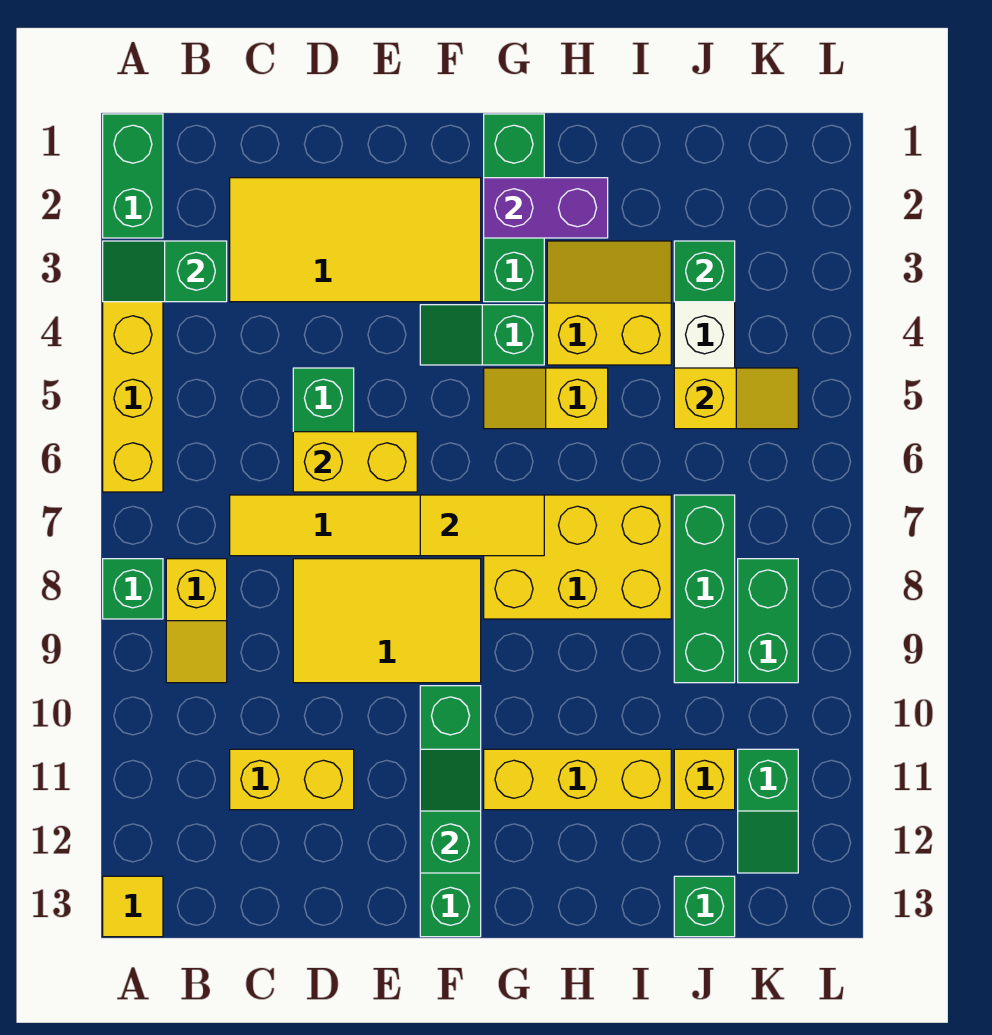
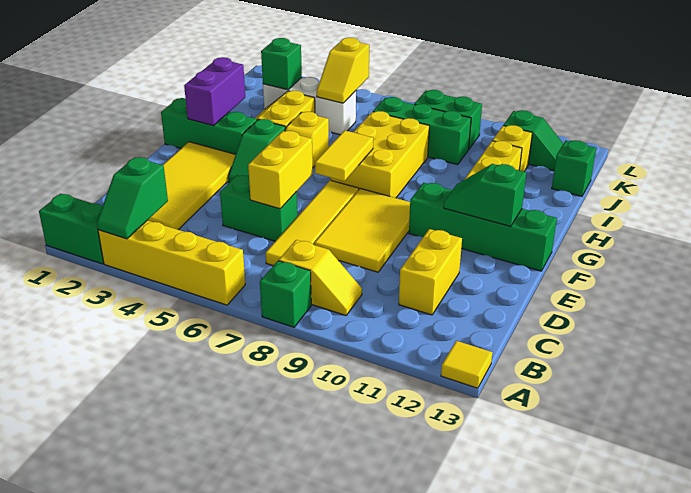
yellow 1x2 slope [674,368,798,429] -> yellow 1x2 slope turned to [317,38,369,103]

